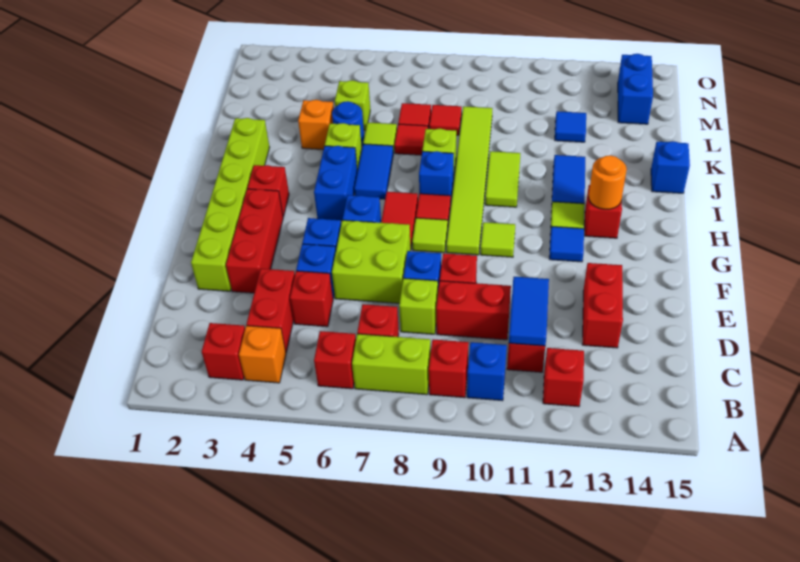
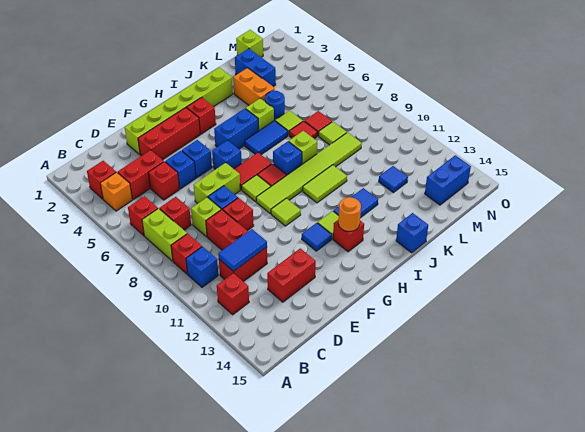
lime 2x2 brick [332,220,411,303] -> lime 1x2 brick [194,163,240,204]
orange 1x1 brick [298,100,334,150] -> orange 1x2 brick [233,68,275,105]
none -> blue 1x2 brick [235,49,276,87]
lime 1x1 brick [335,80,370,130] -> lime 1x1 brick moved to [236,30,263,57]
red 1x1 tile [429,105,462,135] -> lime 1x1 tile [319,122,347,145]

